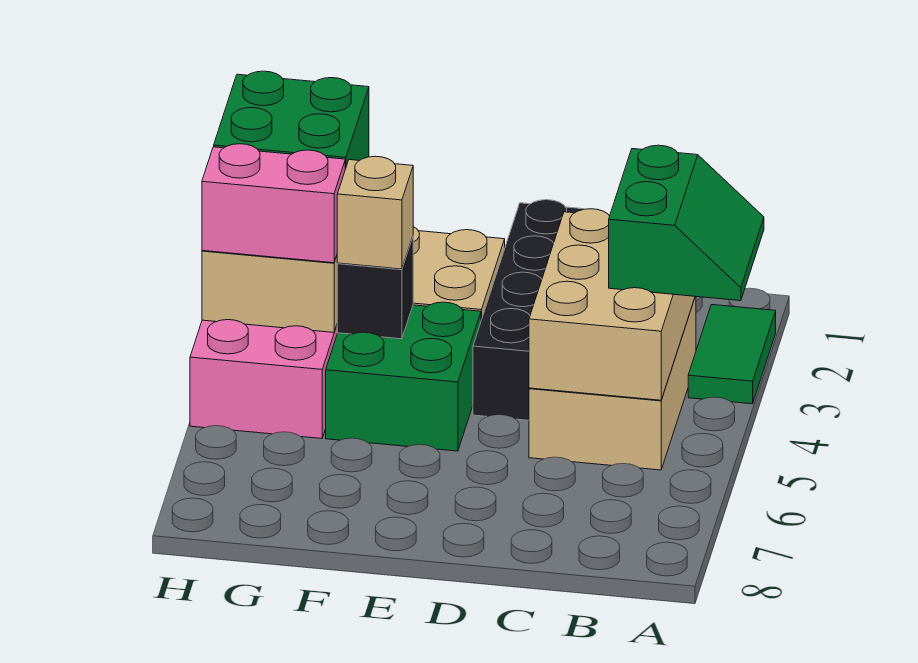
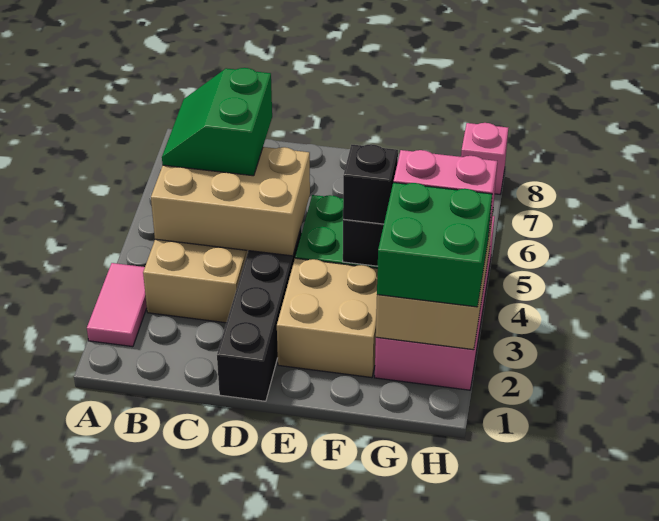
green 1x2 tile [688,305,776,404] -> pink 1x2 tile [87,263,147,347]
green 2x2 slope [609,145,764,301] -> green 2x2 slope moved to [162,68,272,176]
tan 2x3 brick [529,209,695,400] -> tan 2x3 brick turned to [151,147,310,256]
tan 1x1 brick [337,156,413,269] -> black 1x1 brick [343,144,398,224]
none -> pink 1x1 brick [461,123,508,194]

